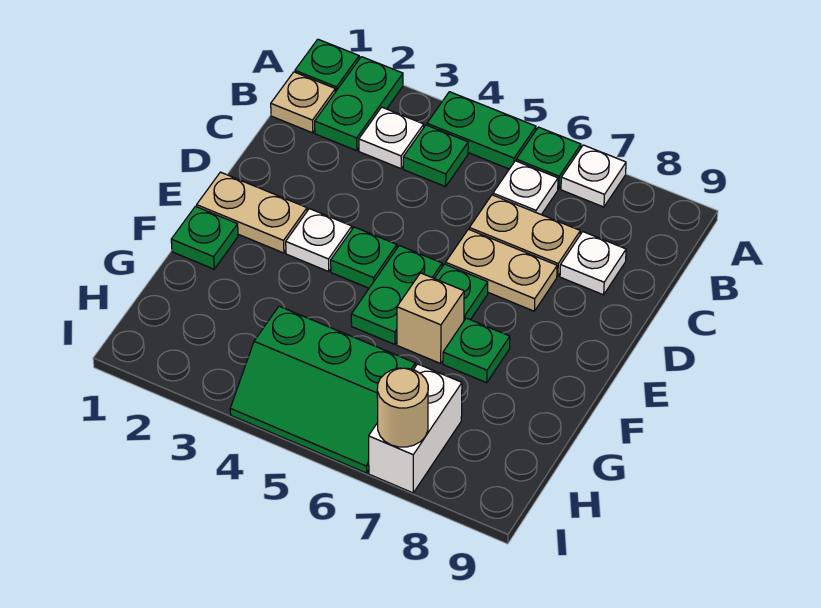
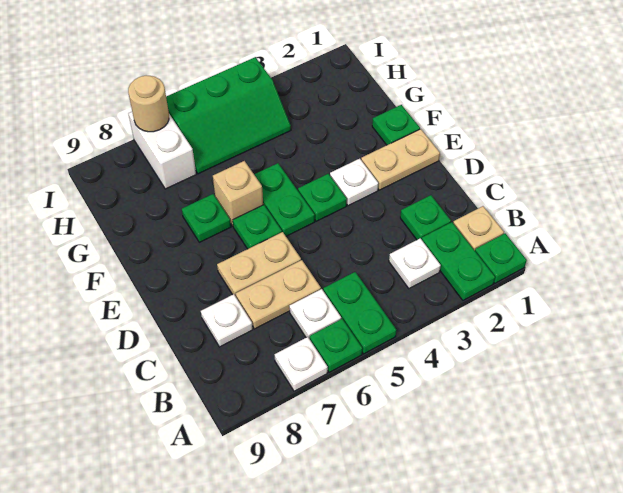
green 1x2 plate [427,92,536,169] -> green 1x2 plate turned to [323,272,396,354]
green 1x1 plate [403,125,468,187] -> green 1x1 plate moved to [400,195,451,240]
green 2x3 slope [230,306,415,473] -> green 2x3 slope turned to [166,57,291,174]

